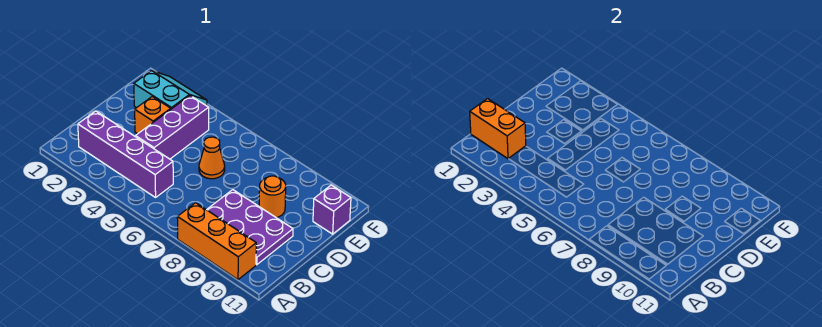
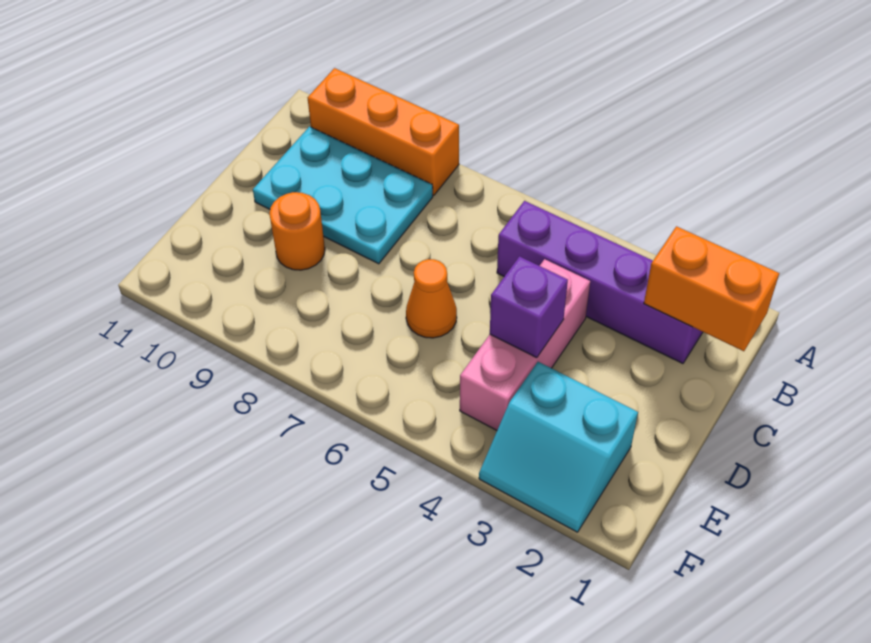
purple 2x3 plate [207,190,293,265] -> cyan 2x3 plate [253,127,433,264]
purple 1x3 brick [135,96,209,159] -> pink 1x3 brick [460,259,590,430]
orange 1x1 brick [135,97,171,134] -> none
purple 1x1 brick [313,185,351,234] -> purple 1x1 brick moved to [490,256,568,358]

